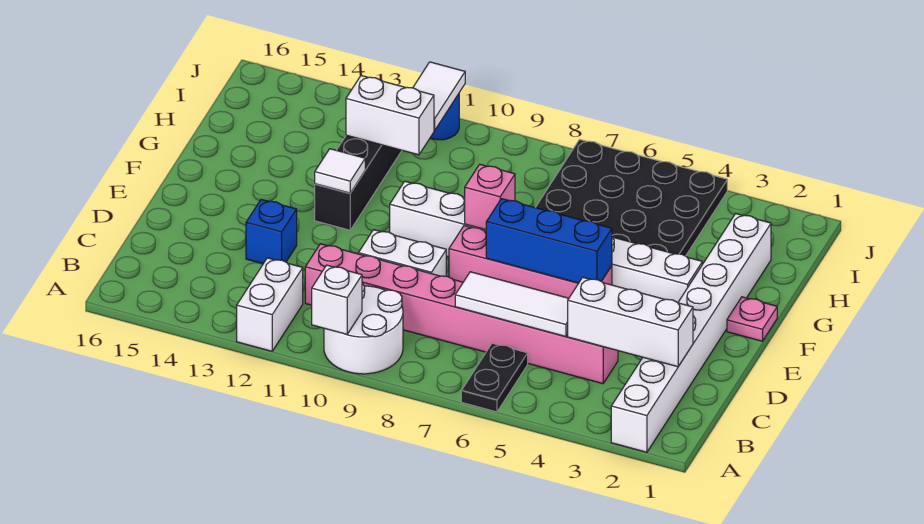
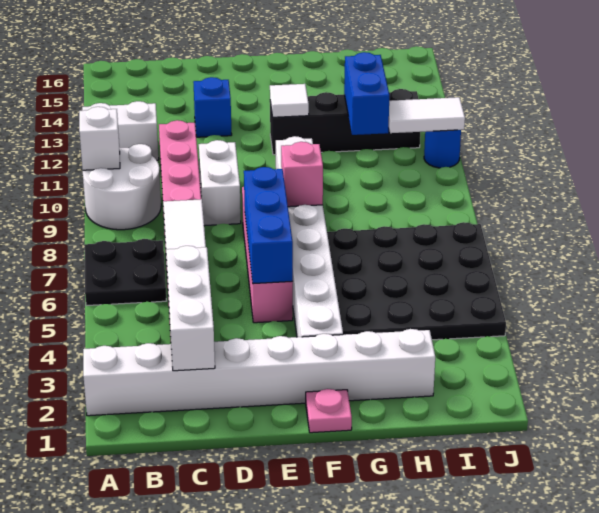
black 1x2 plate [461,343,528,412] -> black 2x2 plate [85,239,166,306]
white 1x2 brick [346,76,434,155] -> blue 1x2 brick [344,52,389,135]

